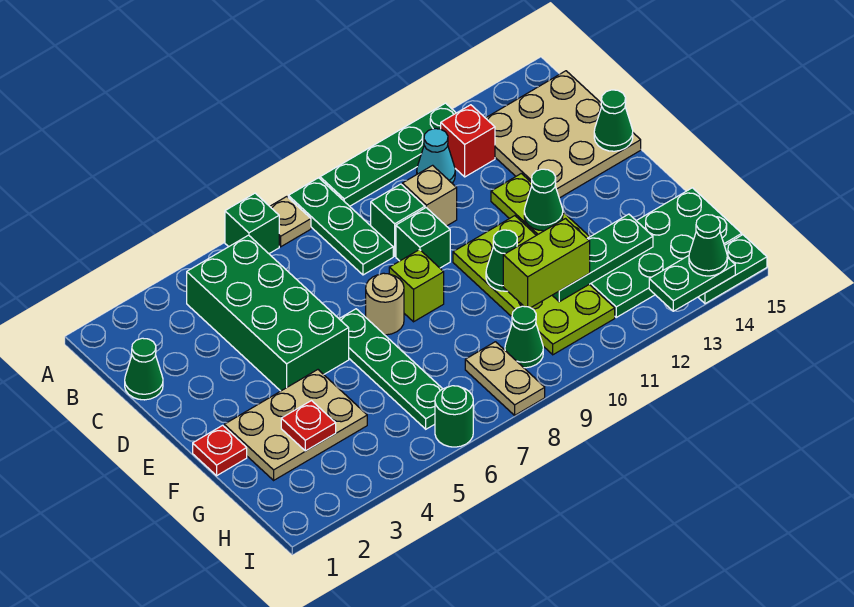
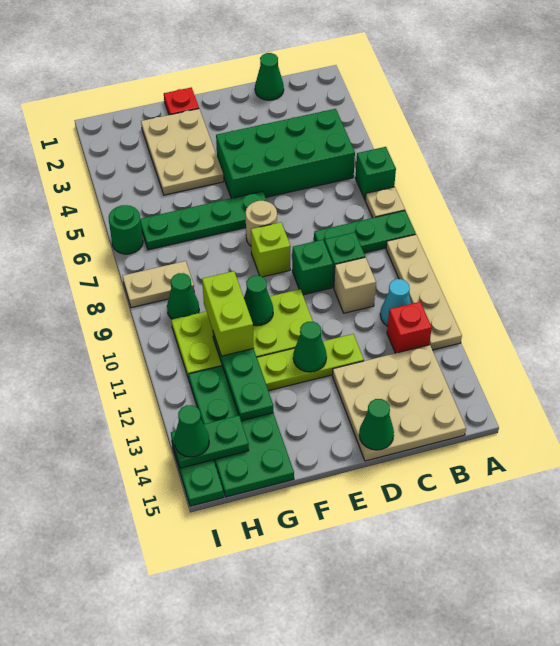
green 1x4 plate [320,103,456,206] -> tan 1x4 plate [386,235,462,350]
red 1x1 plate [281,401,336,451] -> none
green 1x2 plate [649,256,735,311] -> green 1x2 plate turned to [171,415,249,468]

